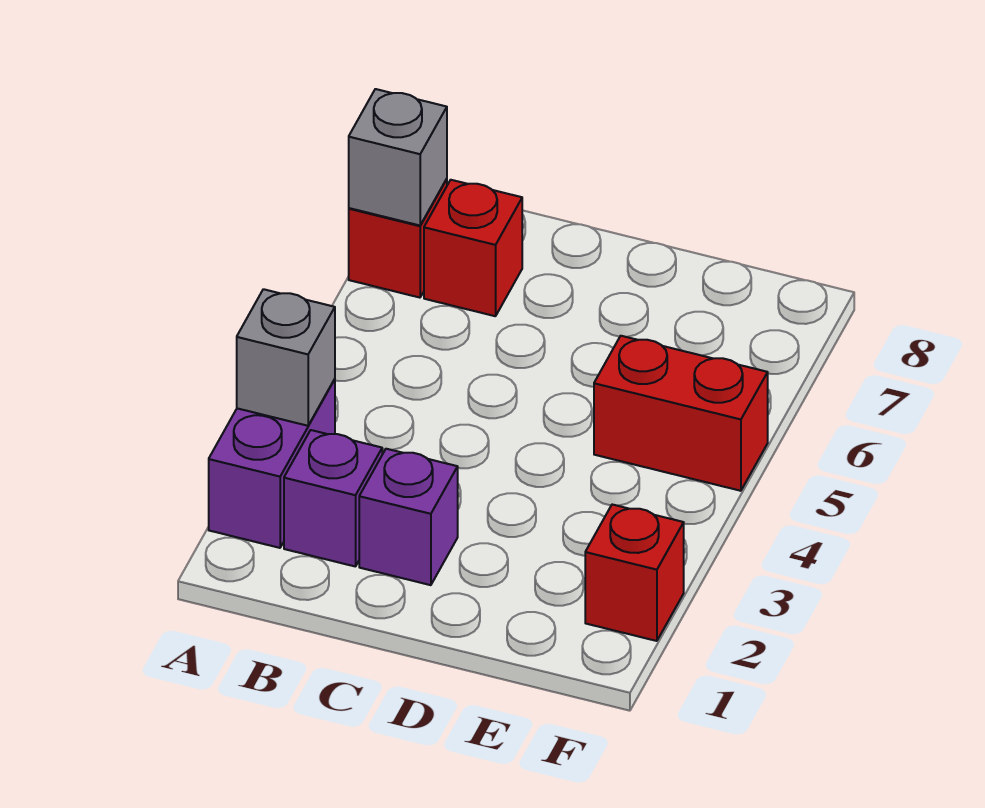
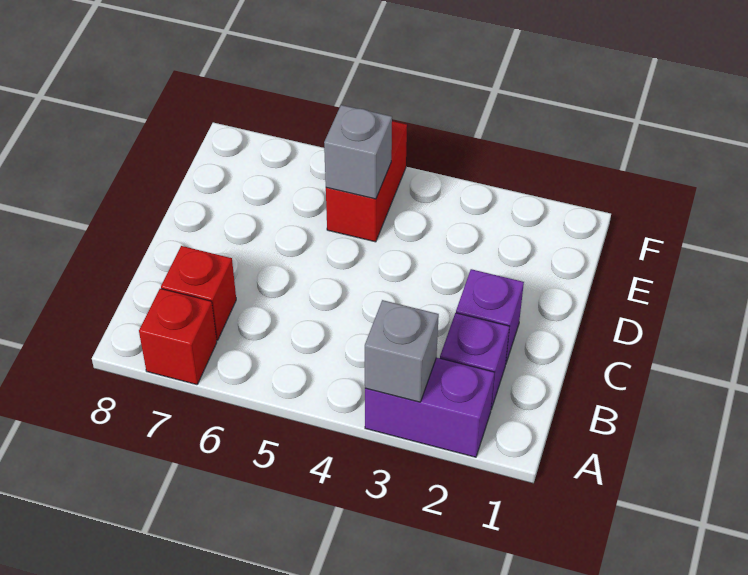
grey 1x1 brick [349,89,447,225] -> grey 1x1 brick moved to [324,105,392,199]
red 1x1 brick [585,505,684,641] -> none

